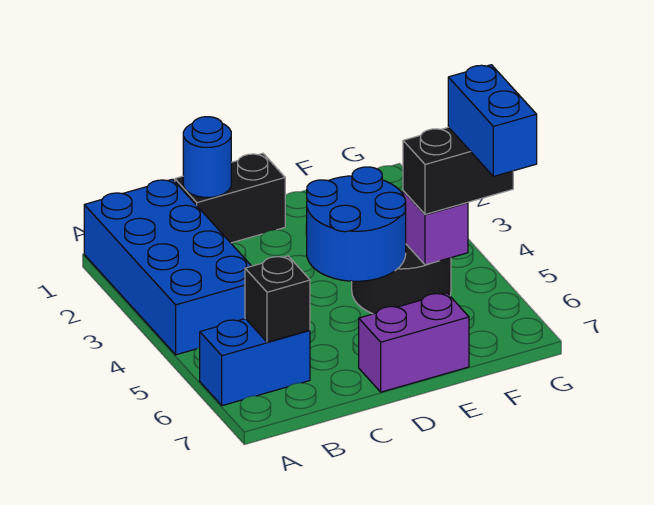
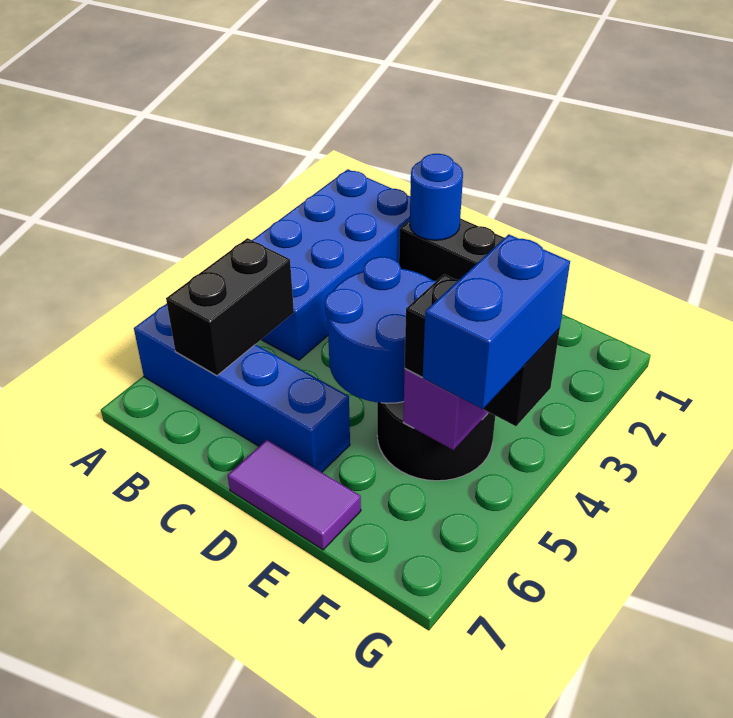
blue 1x2 brick [200,319,310,406] -> blue 1x4 brick [134,304,350,472]
black 1x1 brick [245,256,310,342] -> black 1x2 brick [166,238,294,376]
purple 1x2 brick [359,293,469,392] -> purple 1x2 tile [228,440,361,550]

